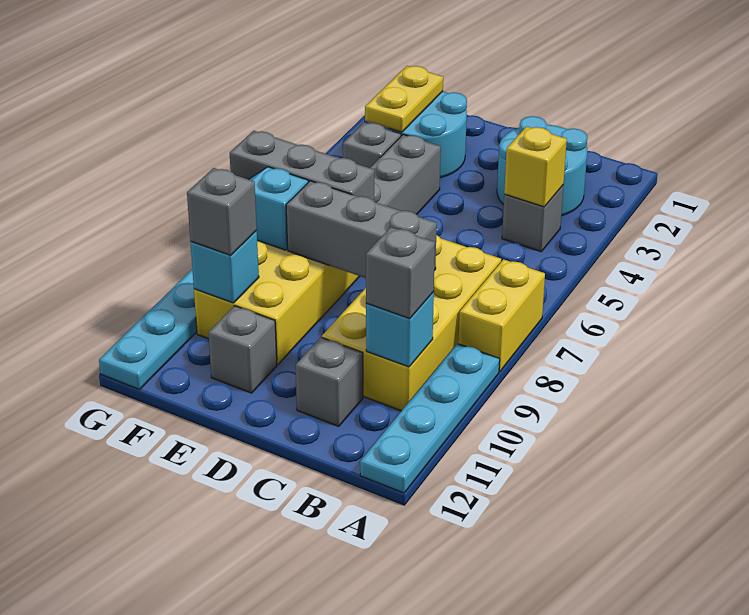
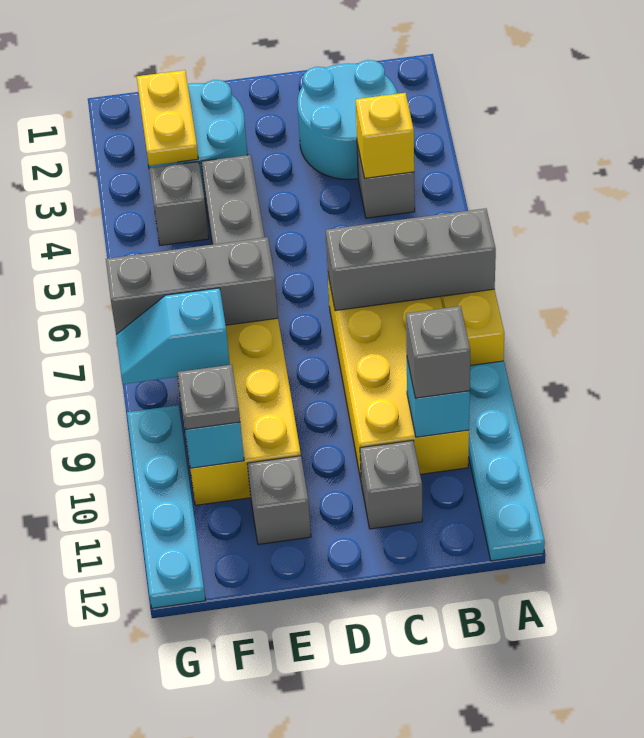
grey 1x3 brick [286,181,437,278] -> grey 1x3 brick moved to [326,208,496,311]
grey 1x1 brick [187,168,257,255] -> grey 1x1 plate [178,365,240,430]

